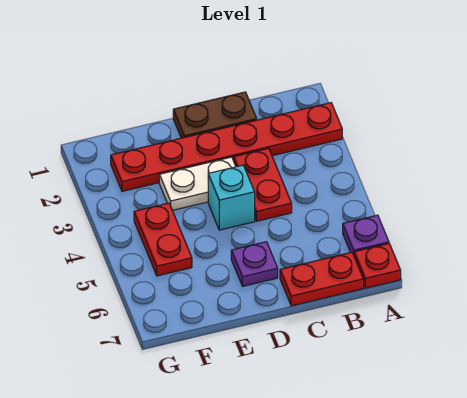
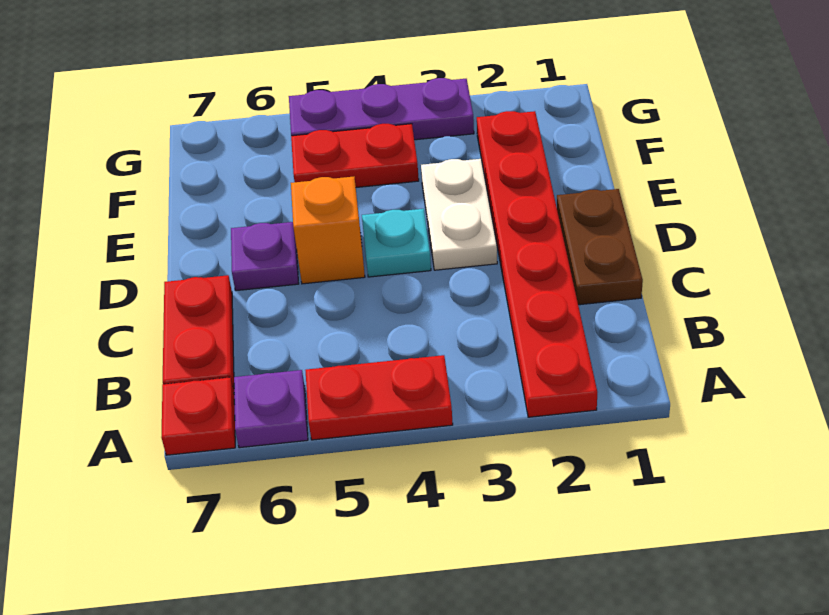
red 1x2 plate [234,148,292,221] -> red 1x2 plate moved to [305,355,453,440]
cyan 1x1 brick [208,165,255,230] -> cyan 1x1 plate [362,209,431,277]
none -> orange 1x1 brick [291,177,365,284]
none -> purple 1x3 plate [289,78,474,140]

